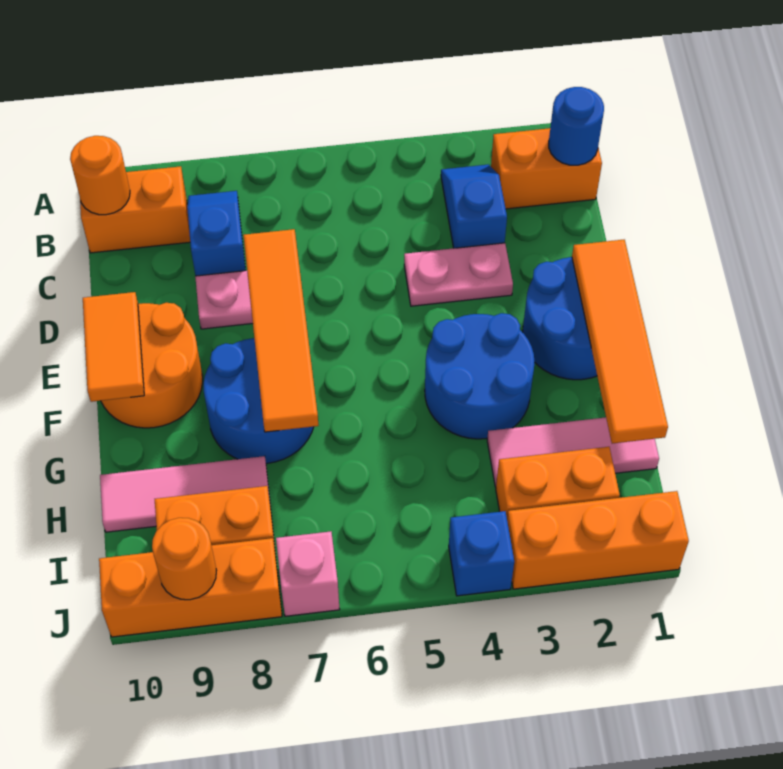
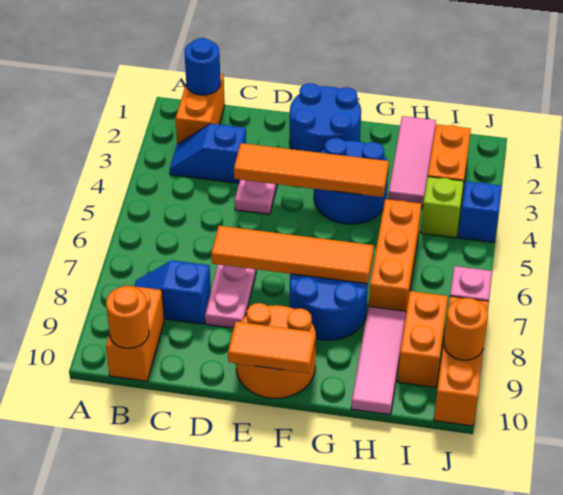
orange 1x4 tile [572,240,668,444] -> orange 1x4 tile moved to [234,143,389,197]
none -> lime 1x1 brick [421,177,464,238]
orange 1x3 brick [507,491,689,589] -> orange 1x3 brick moved to [369,199,421,318]

